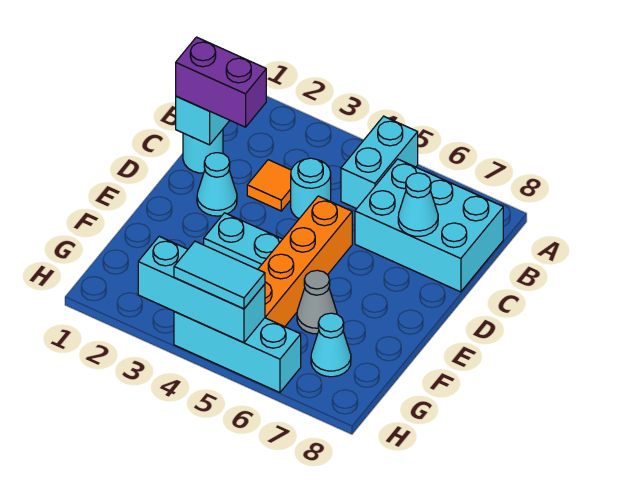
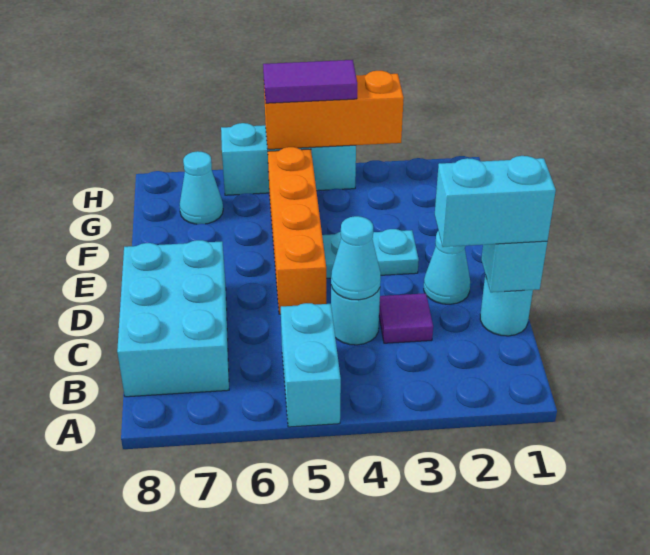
cyan 2x3 brick [355,159,503,292] -> cyan 2x3 brick turned to [117,240,229,397]
purple 1x2 brick [176,37,266,127] -> cyan 1x2 brick [435,156,556,247]
orange 1x1 tile [247,160,291,211] -> purple 1x1 tile [379,293,433,343]
cyan 1x1 cone [398,173,438,236] -> cyan 1x1 cone moved to [331,216,381,300]
grey 1x1 cone [297,270,337,334] -> none
cyan 1x3 brick [138,236,265,343] -> orange 1x3 brick [264,71,404,149]
cyan 1x2 tile [174,241,265,309] -> purple 1x2 tile [263,60,357,103]

